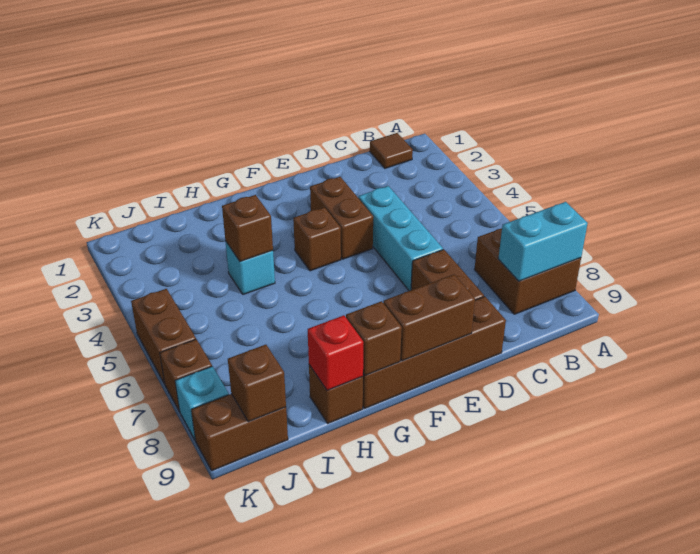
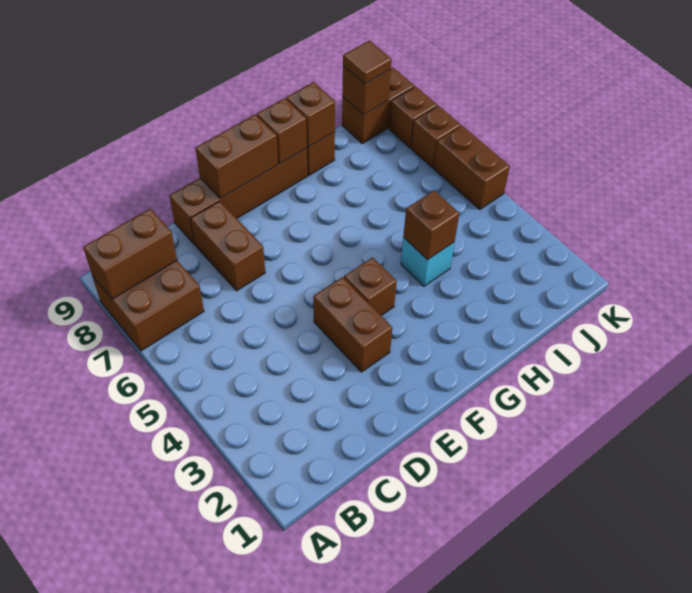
cyan 1x2 brick [498,202,588,281] -> brown 1x2 brick [83,208,177,299]
brown 1x1 tile [370,133,413,168] -> brown 1x1 tile moved to [343,40,391,84]
cyan 1x3 brick [358,186,443,291] -> none
red 1x1 brick [308,315,363,391] -> brown 1x1 brick [286,82,335,147]
cyan 1x1 brick [175,366,229,440] -> brown 1x1 brick [389,86,437,148]

